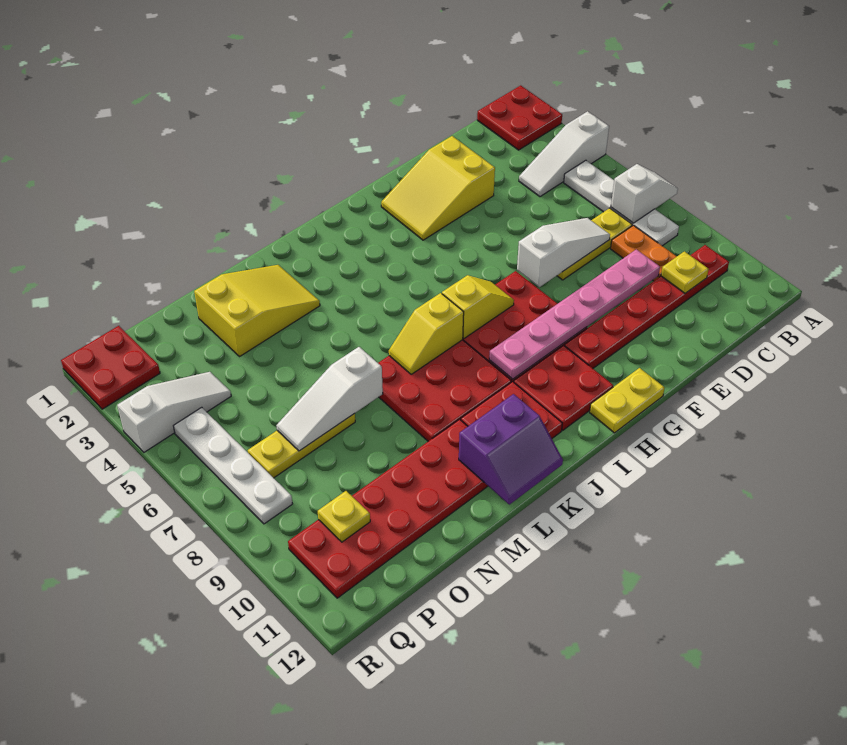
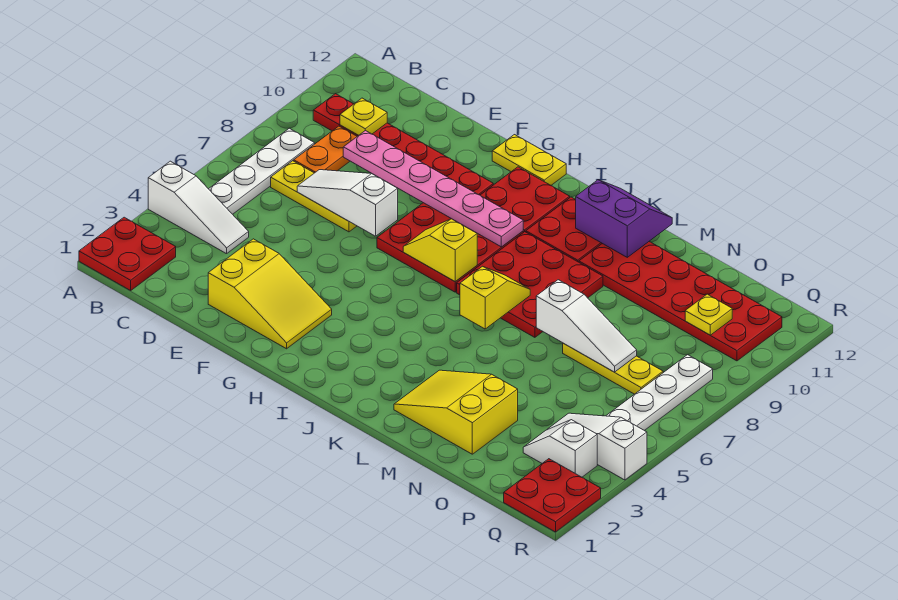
white 1x2 slope [611,164,678,223] -> white 1x2 slope moved to [523,420,597,477]
yellow 1x2 slope [389,293,464,374] -> yellow 1x2 slope turned to [460,266,530,329]

